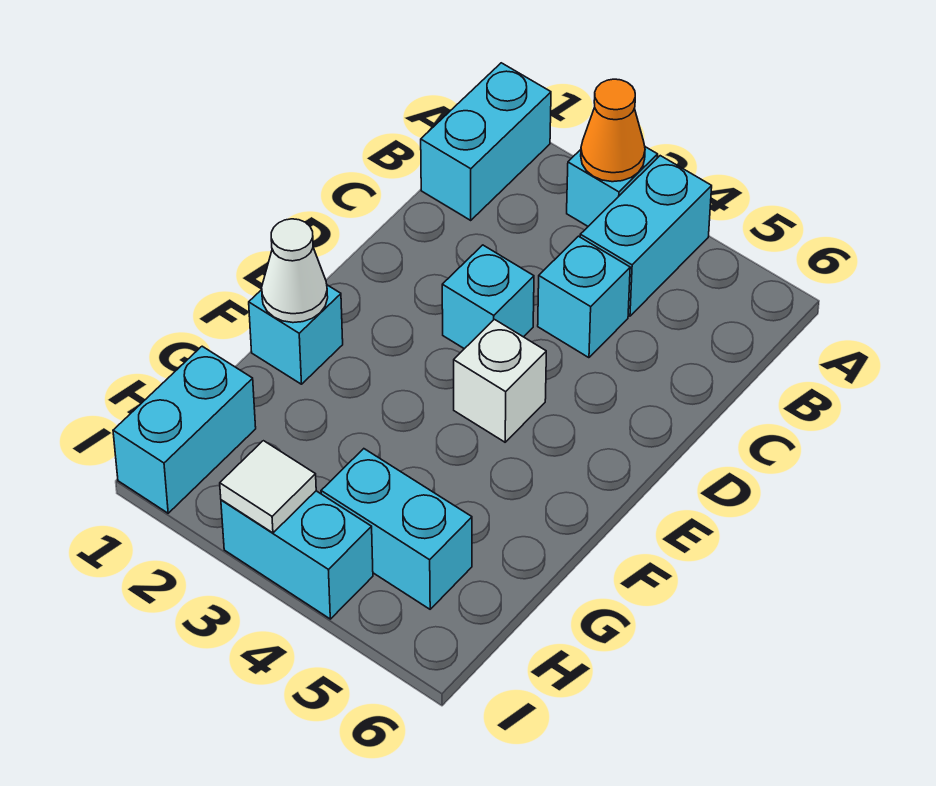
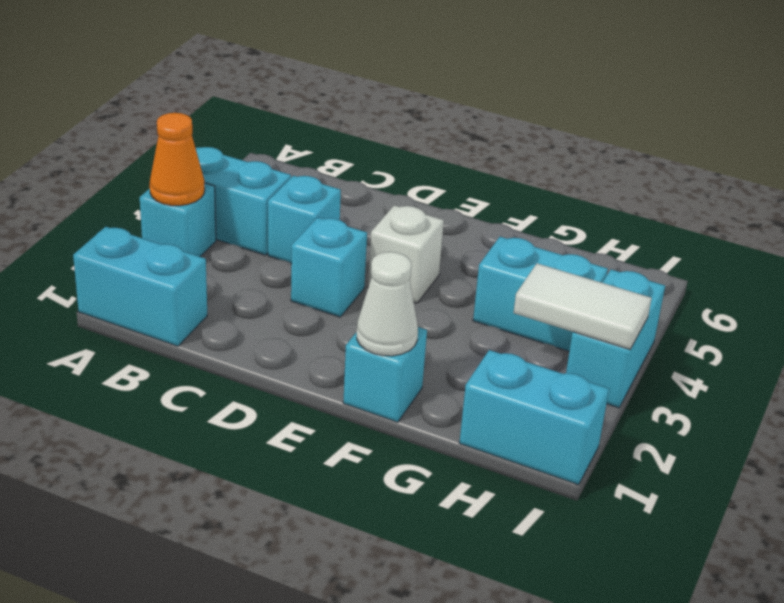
cyan 1x2 brick [321,449,472,609] -> cyan 1x2 brick turned to [473,237,608,351]
white 1x1 tile [220,441,316,533] -> white 1x2 tile [514,263,652,349]

